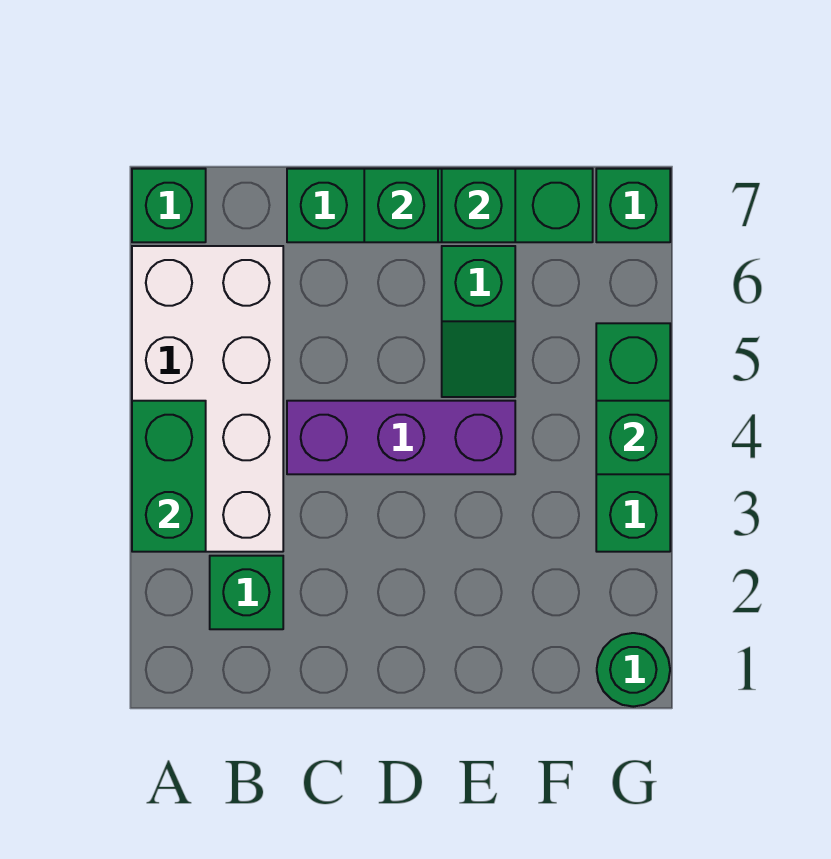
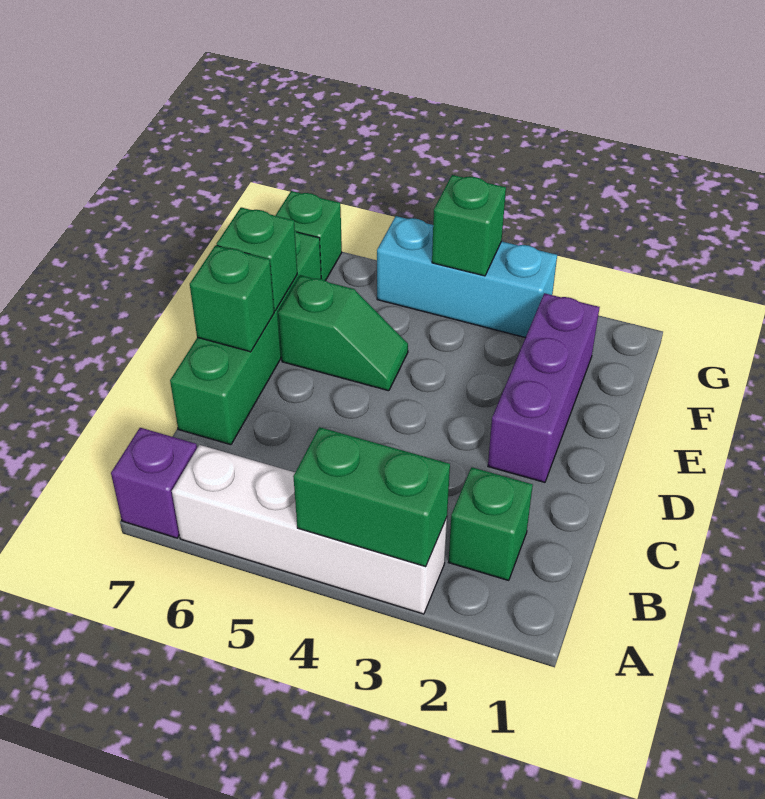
white 2x4 brick [132,246,283,552] -> white 1x4 brick [172,445,447,614]
green 1x1 brick [132,169,206,242] -> purple 1x1 brick [111,428,197,538]
purple 1x3 brick [287,401,515,474] -> purple 1x3 brick moved to [488,293,600,482]
green 1x1 round brick [597,633,670,707] -> none
green 1x3 brick [596,323,670,552] -> cyan 1x3 brick [377,216,557,338]

